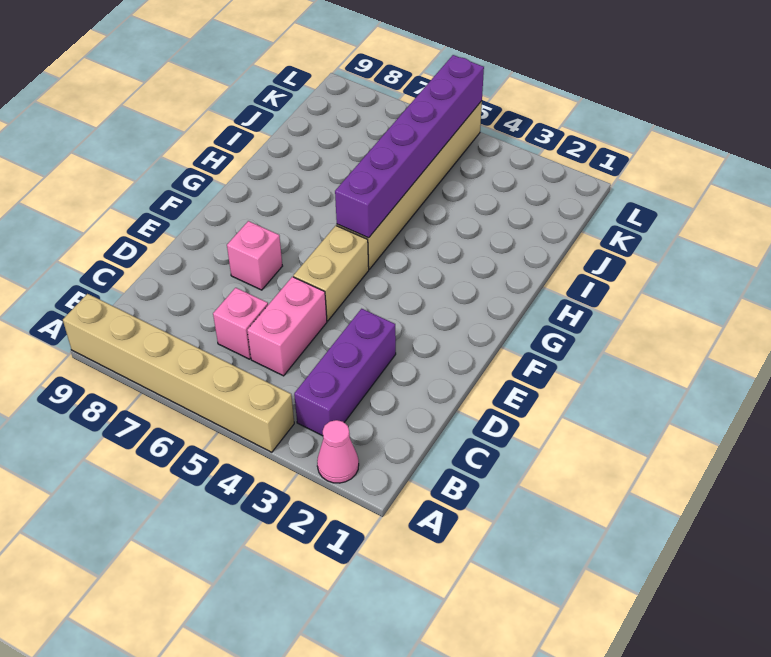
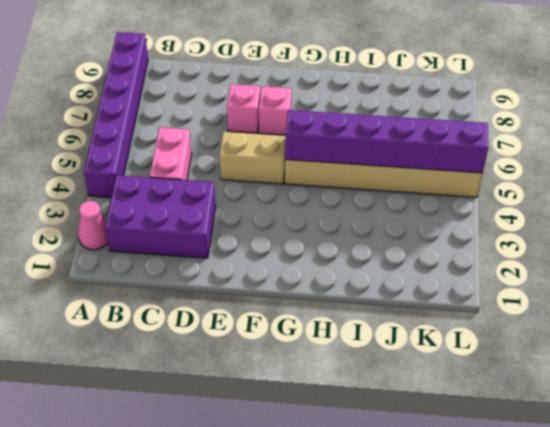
tan 1x6 brick [63,294,294,452] -> purple 1x6 brick [84,32,148,198]
purple 1x3 brick [294,309,396,436] -> purple 2x3 brick [105,175,216,258]
pink 1x2 brick [247,277,327,376] -> pink 1x2 brick turned to [150,127,192,180]
pink 1x1 brick [213,288,268,359] -> pink 1x1 brick moved to [259,86,291,135]

